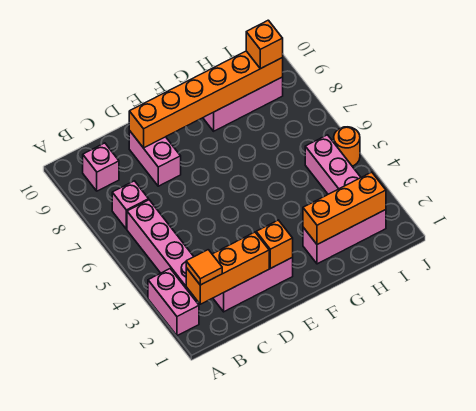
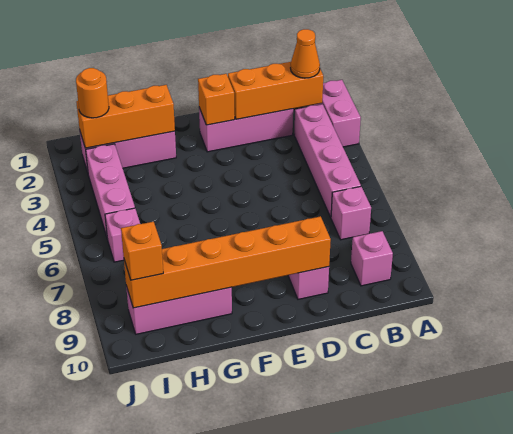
orange 1x1 tile [186,250,222,285] -> orange 1x1 cone [291,29,320,78]
none -> pink 1x1 brick [105,208,140,262]
orange 1x1 round brick [334,127,360,166] -> orange 1x1 round brick moved to [76,68,109,118]

